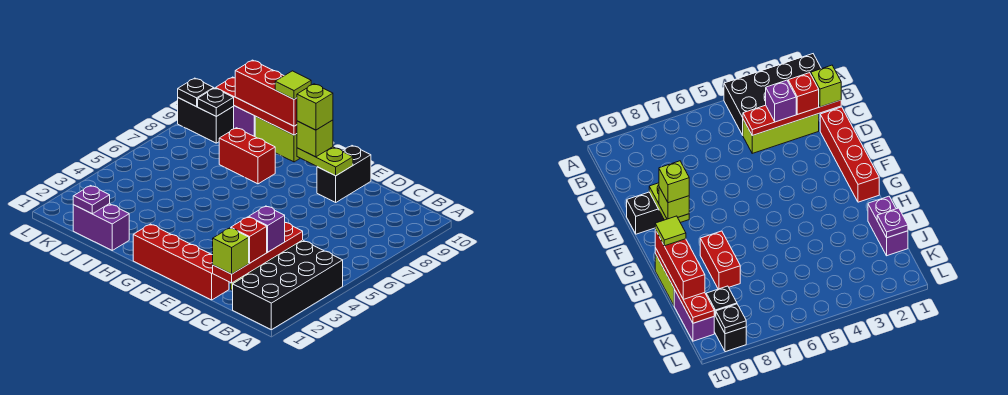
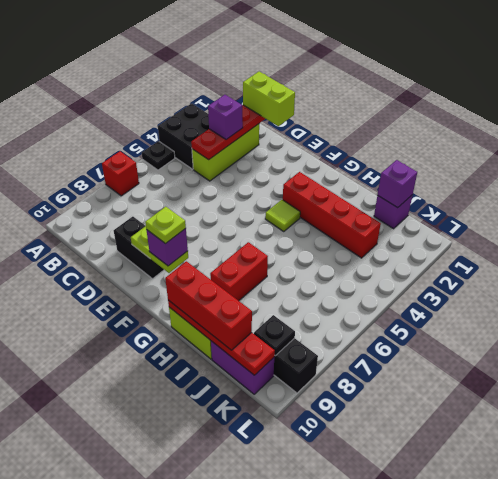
black 2x4 brick [233,241,343,330] -> black 2x2 brick [158,103,209,169]
lime 1x1 brick [213,228,249,274] -> lime 1x2 brick [243,72,295,126]
red 1x1 brick [231,217,267,263] -> red 1x1 brick moved to [102,151,139,196]
red 1x4 brick [133,224,229,300] -> red 1x4 brick moved to [283,172,381,258]
black 1x2 brick [317,146,371,202] -> black 1x2 brick turned to [114,217,164,279]
lime 1x1 brick [297,120,333,157] -> purple 1x1 brick [147,228,188,266]
lime 1x1 brick [297,84,333,130] -> lime 1x1 plate [145,207,186,244]
red 1x2 brick [219,128,275,184] -> red 1x2 brick turned to [210,242,268,301]
lime 1x1 tile [275,71,311,99] -> lime 1x1 tile moved to [265,200,300,231]
purple 1x2 brick [73,204,129,250] -> purple 1x1 brick [374,195,412,229]
purple 1x1 plate [73,186,110,214] -> purple 1x1 brick [378,160,417,208]
black 1x1 plate [178,78,214,106] -> black 1x1 plate moved to [142,141,175,170]

